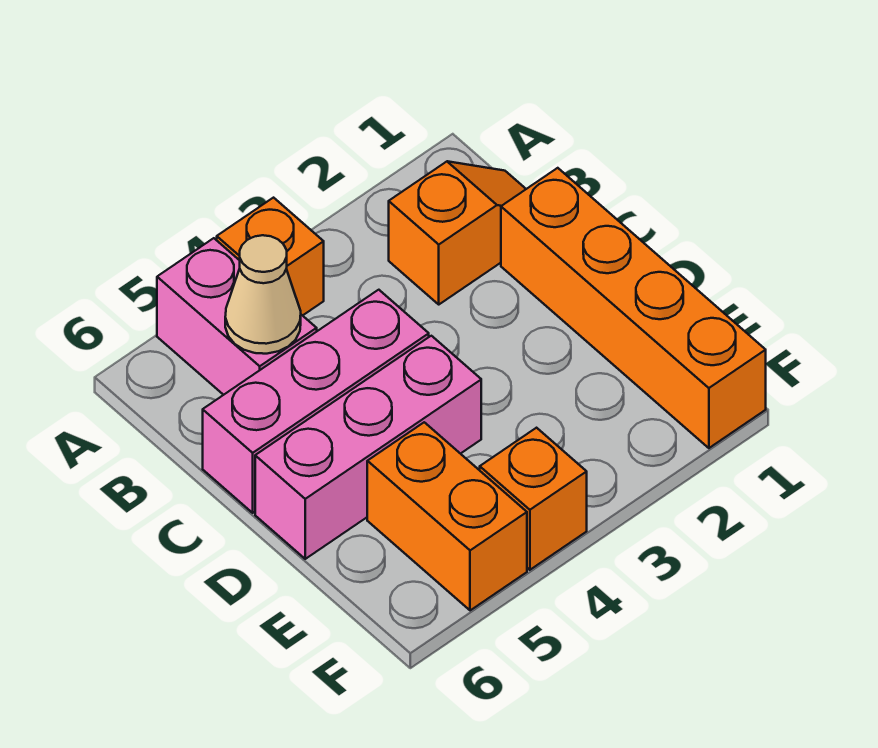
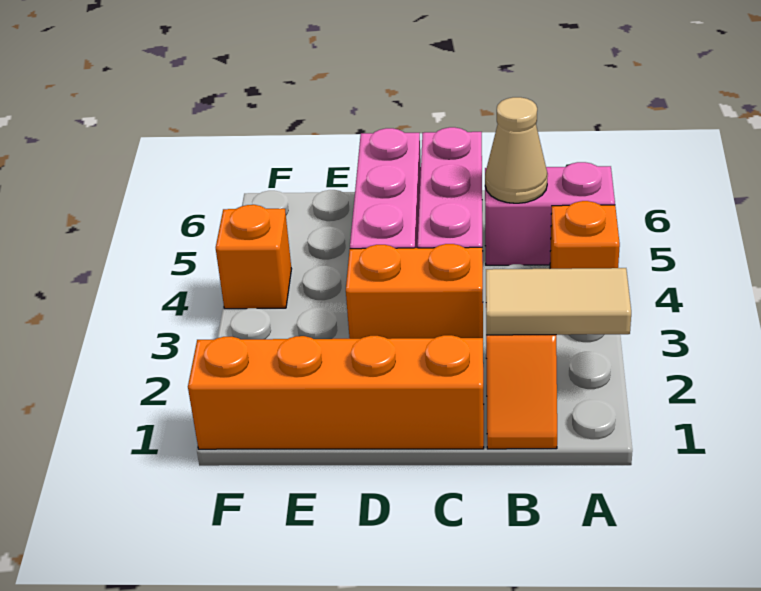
none -> tan 1x2 tile [486,268,631,335]
orange 1x2 brick [367,422,527,610] -> orange 1x2 brick moved to [346,244,483,339]

